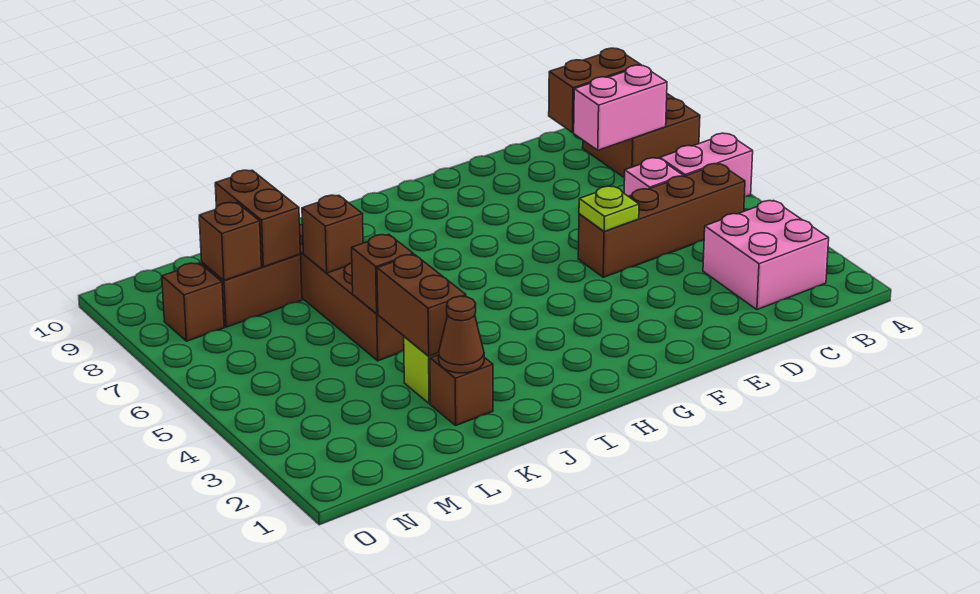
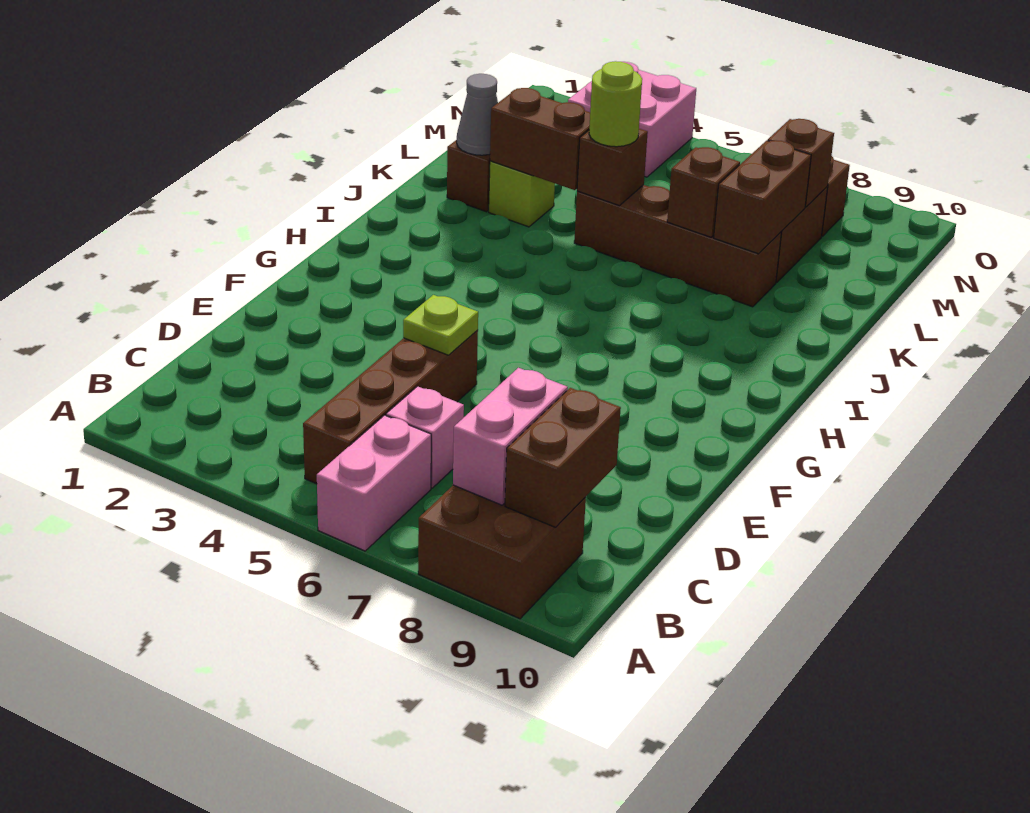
pink 2x2 brick [703,201,829,310] -> pink 2x2 brick moved to [568,62,696,177]
brown 1x1 cone [439,296,484,373] -> grey 1x1 cone [457,74,498,155]
none -> lime 1x1 round brick [589,61,642,147]
brown 1x2 brick [215,170,300,267] -> brown 1x2 brick turned to [714,140,811,254]

